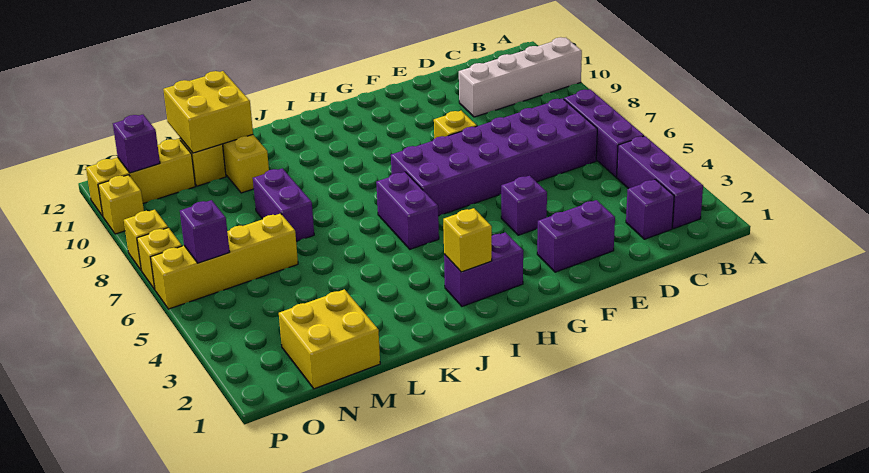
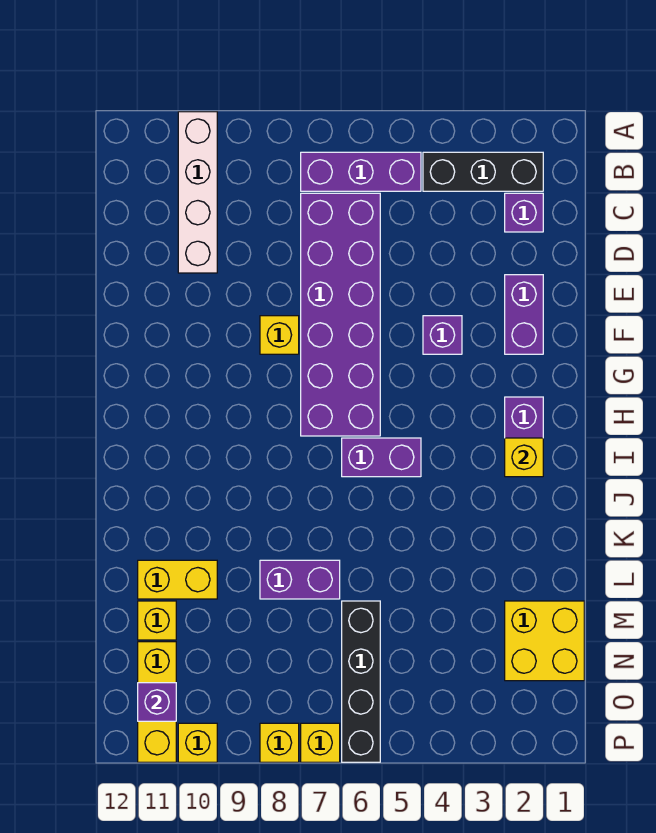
purple 1x3 brick [617,136,703,229] -> black 1x3 brick [423,152,543,191]
yellow 2x2 brick [163,71,253,153] -> none
yellow 1x4 brick [151,213,298,309] -> black 1x4 brick [342,601,380,762]
purple 1x1 brick [180,200,230,263] -> none

